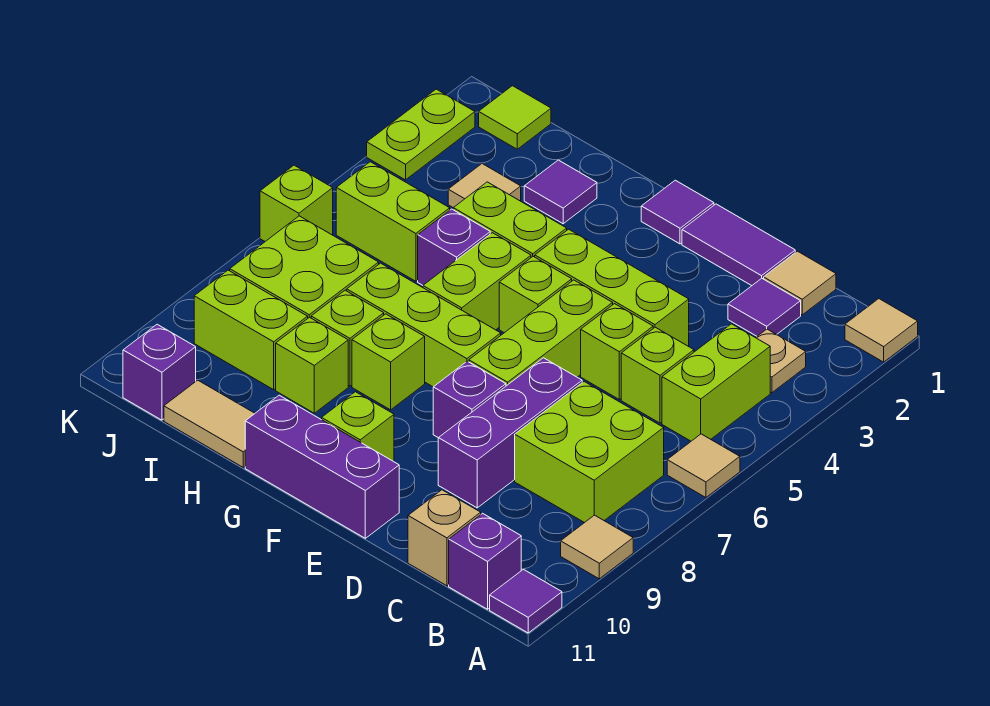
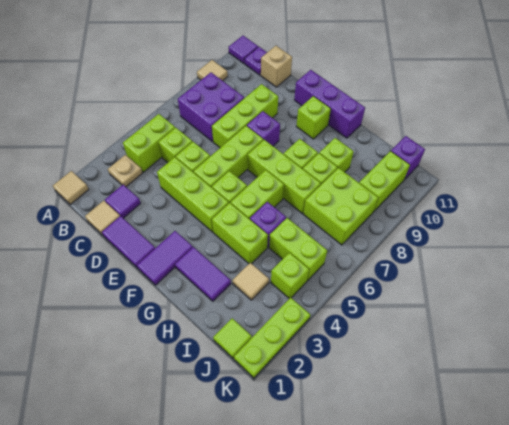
tan 1x1 tile [667,434,740,497] -> none
lime 2x2 brick [515,382,664,523] -> purple 2x2 brick [178,73,244,142]
purple 1x1 brick [449,513,521,609] -> purple 1x1 plate [245,47,267,75]
purple 1x3 brick [438,358,582,508] -> lime 1x3 brick [212,84,278,148]
purple 1x1 tile [641,180,714,244] -> purple 1x2 tile [137,231,193,285]
purple 1x1 tile [524,160,597,224] -> purple 1x2 tile [175,247,231,301]
tan 1x2 tile [164,380,255,467] -> none
lime 1x2 brick [194,270,308,390] -> lime 1x2 brick turned to [359,151,410,211]
lime 1x2 plate [367,89,475,180] -> lime 1x3 plate [234,297,310,378]
lime 1x1 brick [260,165,333,241] -> lime 1x1 brick moved to [271,253,309,298]

